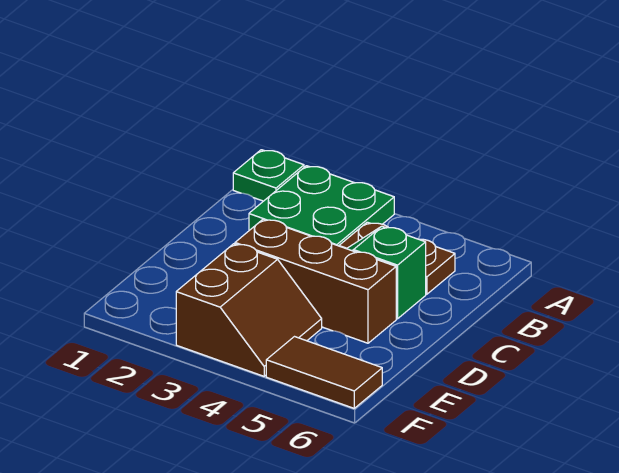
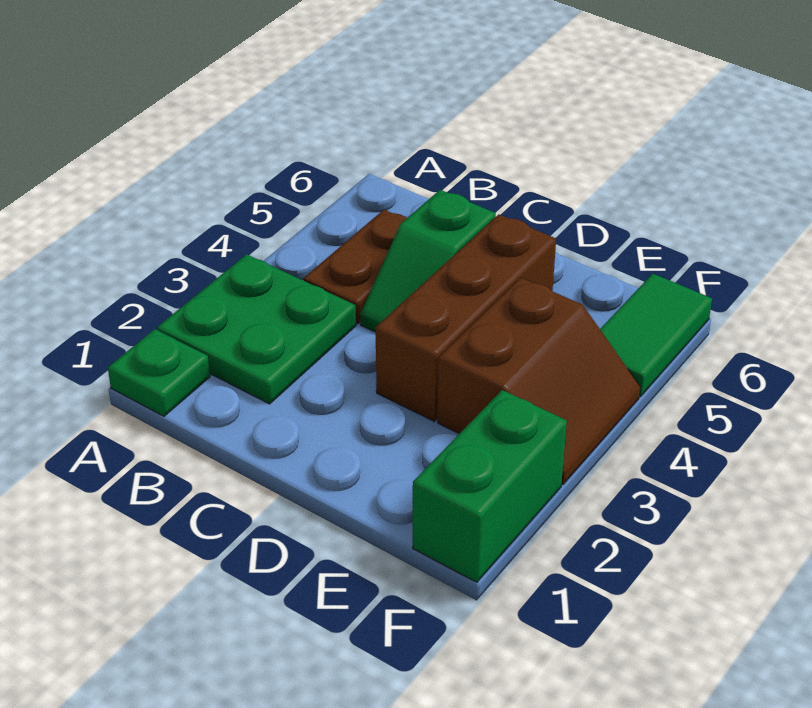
brown 2x2 slope [176,244,322,376] -> brown 2x2 slope turned to [438,278,640,484]
none -> green 1x2 brick [413,390,567,582]
brown 1x2 tile [266,337,382,408] -> green 1x2 tile [600,274,712,397]

